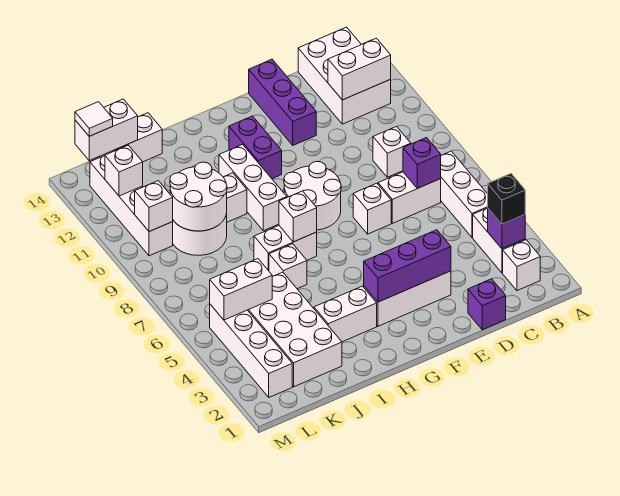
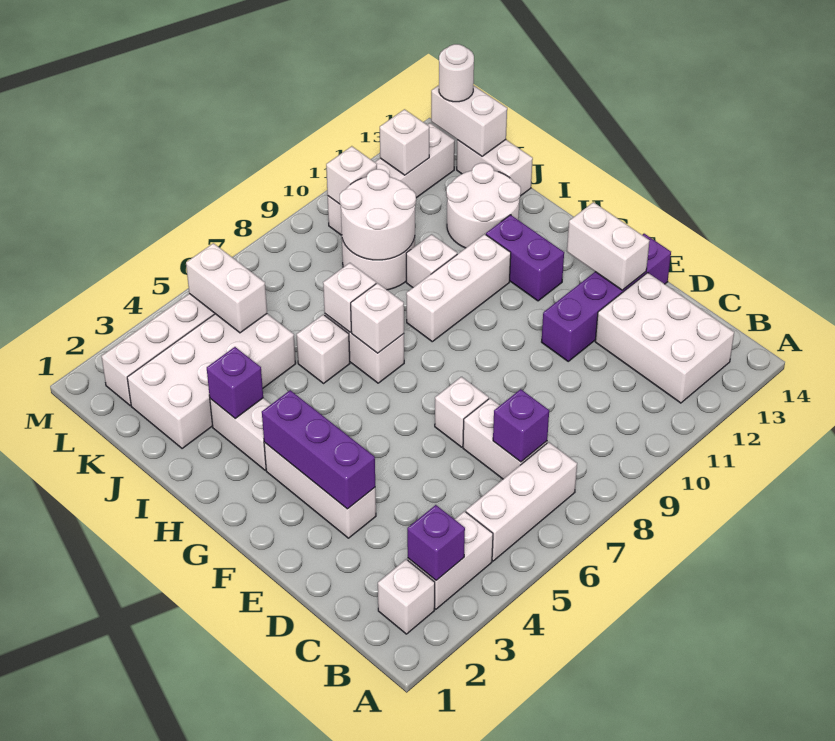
black 1x1 brick [488,174,525,224] -> none
white 2x3 brick [298,27,391,124] -> white 2x3 brick turned to [595,273,734,403]
white 1x2 brick [328,38,391,100] -> white 1x2 brick moved to [567,202,650,290]
white 1x1 brick [373,127,411,177] -> white 1x1 brick moved to [323,263,376,332]
purple 1x1 brick [468,279,506,330] -> purple 1x1 brick moved to [207,347,263,419]
purple 1x3 brick [249,59,316,145] -> purple 1x4 brick [542,234,671,361]
white 2x2 round brick [284,161,341,230] -> white 2x2 round brick moved to [446,163,521,248]
purple 1x2 brick [229,116,282,179] -> purple 1x2 brick turned to [486,215,564,301]
white 1x1 tile [75,102,113,136] -> white 1x1 round brick [439,44,474,102]

